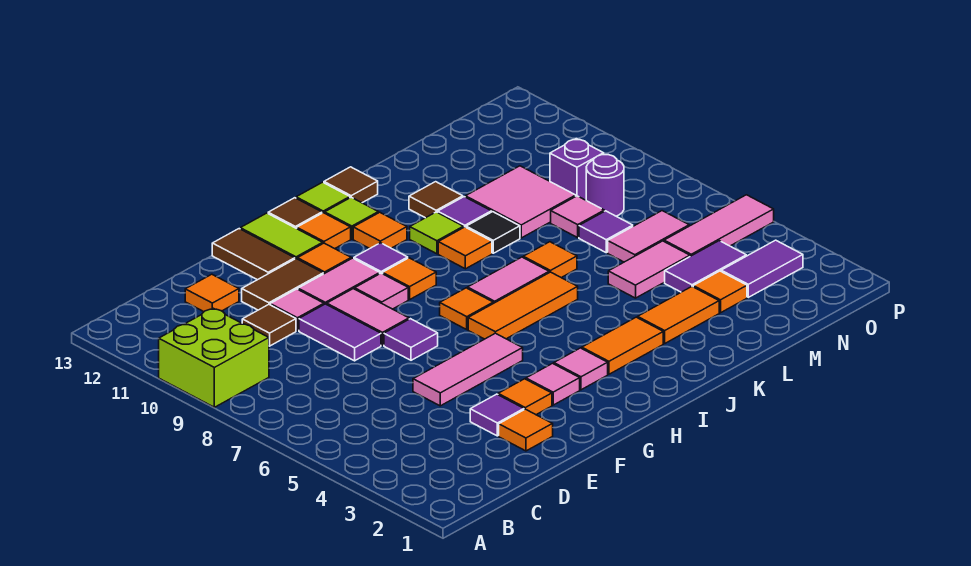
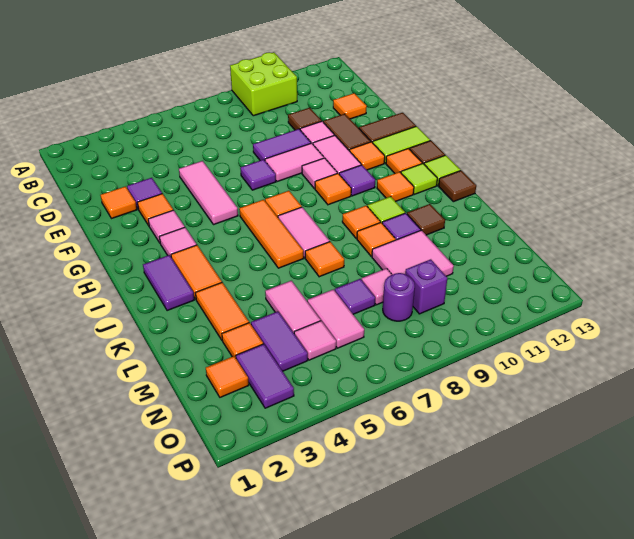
none -> purple 1x2 tile [143,255,194,311]
black 1x1 tile [466,212,520,253] -> orange 1x1 tile [357,222,396,256]
none -> orange 1x1 tile [206,356,249,397]
pink 1x3 tile [664,195,774,256] -> pink 1x1 tile [294,321,336,360]

